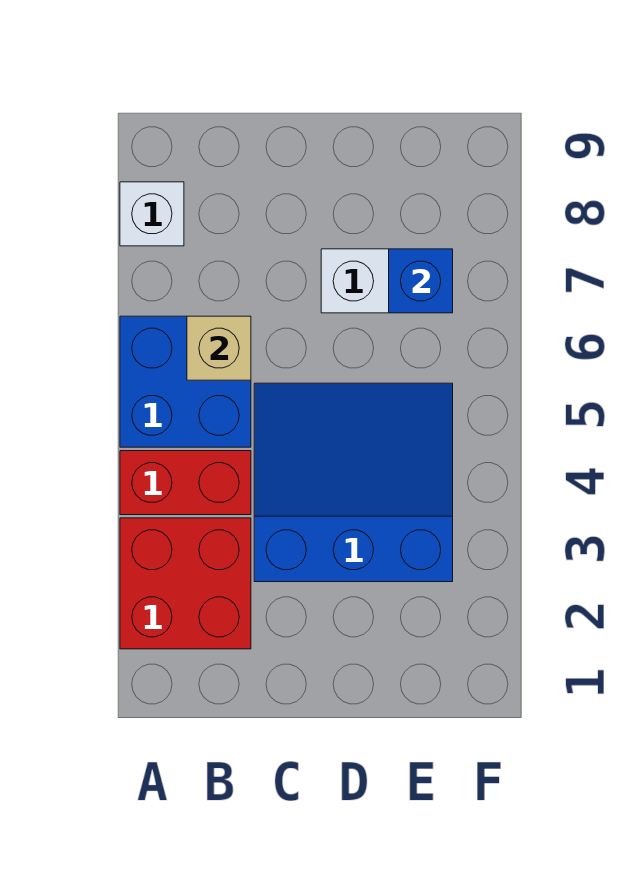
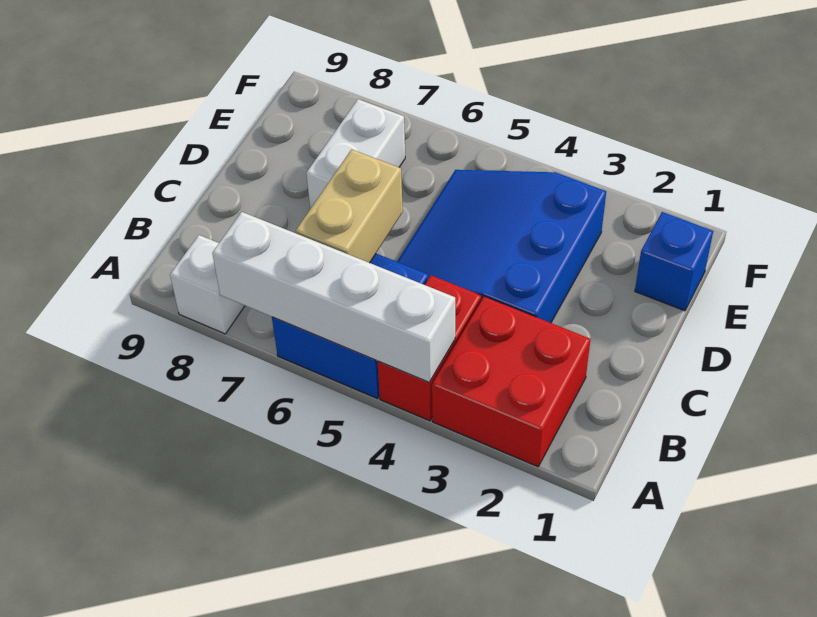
none -> white 1x4 brick [212,212,455,382]
tan 1x1 brick [187,316,251,380] -> tan 1x2 brick [296,149,403,263]
blue 1x1 brick [389,249,453,313] -> blue 1x1 brick moved to [635,212,713,311]

